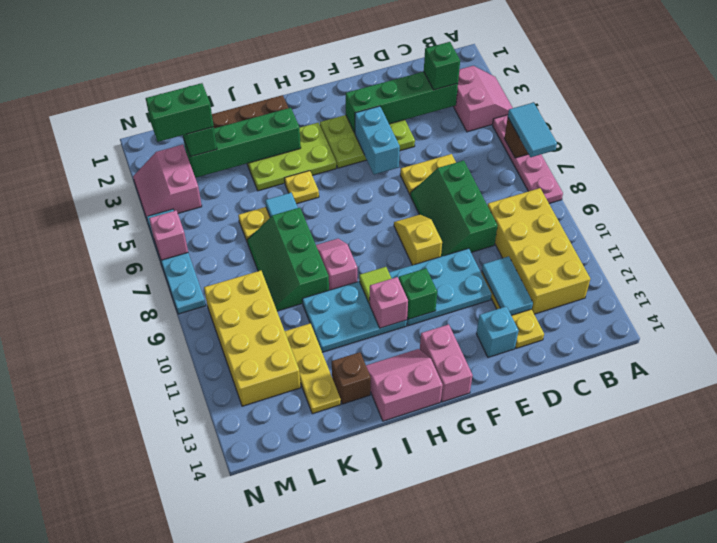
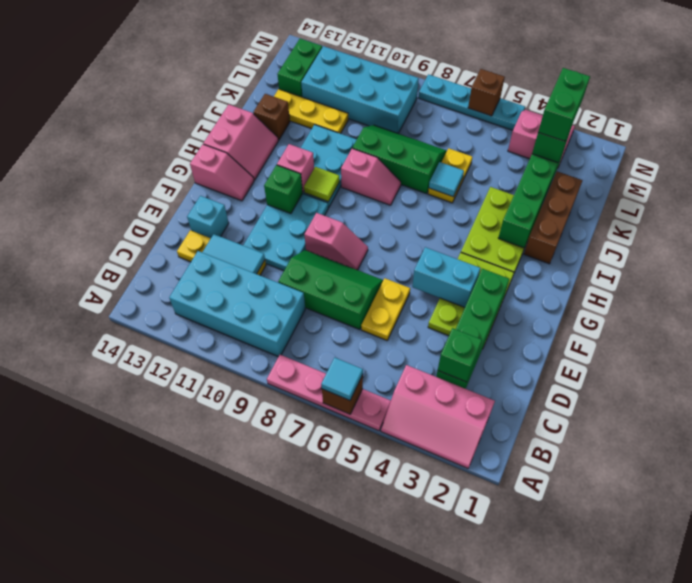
pink 2x2 slope [453,66,513,132] -> pink 2x3 slope [381,365,495,468]
cyan 1x2 tile [508,103,557,157] -> cyan 1x1 tile [321,358,363,400]
yellow 2x4 brick [488,188,590,314] -> cyan 2x4 brick [169,251,305,357]
yellow 1x2 slope [394,215,442,265] -> pink 1x2 slope [304,213,368,270]
pink 1x2 brick [420,324,473,402] -> pink 1x2 slope [190,144,254,201]
yellow 1x1 plate [285,171,319,204] -> none
yellow 2x4 brick [204,271,301,406] -> cyan 2x4 brick [301,46,419,134]
none -> green 1x2 brick [277,38,322,97]
pink 1x1 brick [149,210,188,260] -> brown 1x1 brick [468,69,505,116]

